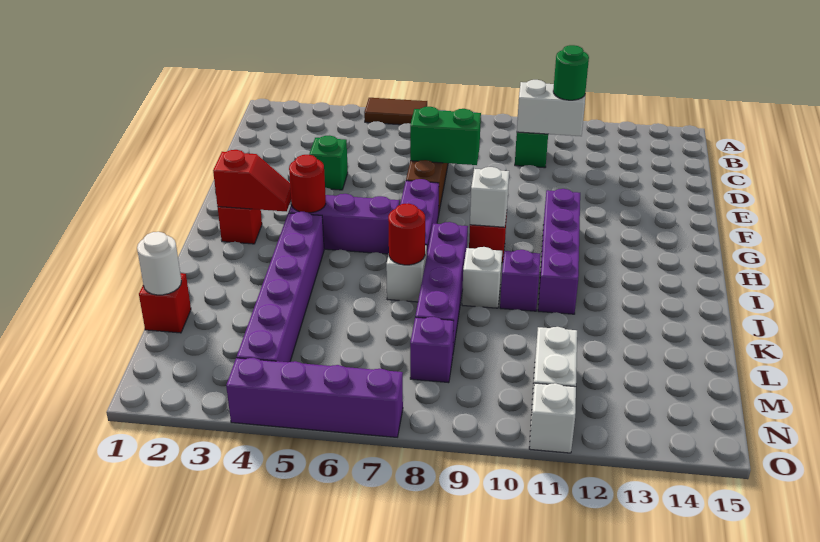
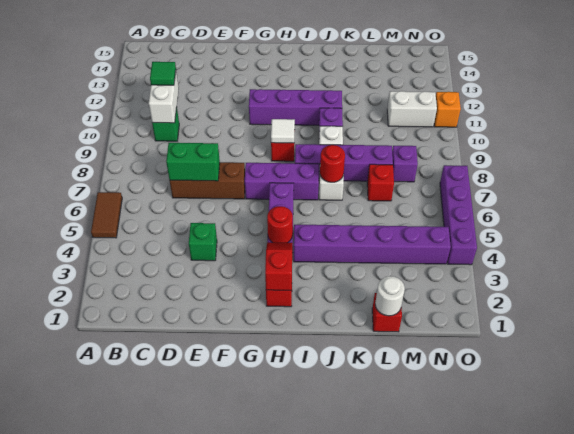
green 1x1 round brick [553,45,589,100] -> green 1x1 tile [150,62,176,85]
green 1x2 brick [410,107,481,165] -> green 1x2 brick turned to [166,143,220,181]
white 1x1 brick [470,167,509,227] -> white 1x1 tile [271,119,295,143]
none -> red 1x1 brick [367,164,394,201]
white 1x1 brick [529,383,576,453] -> orange 1x1 brick [434,92,461,127]

